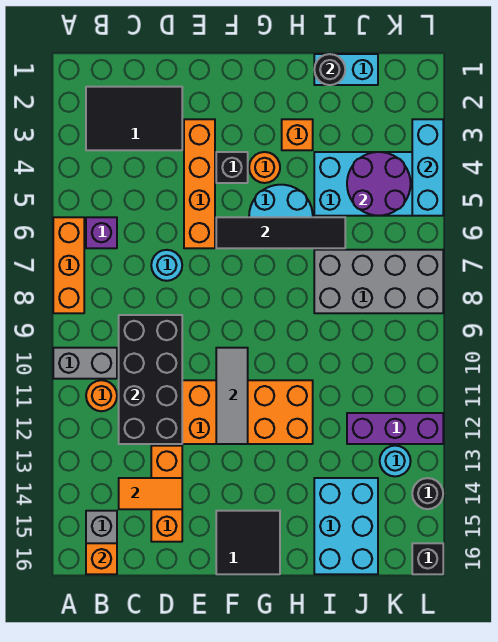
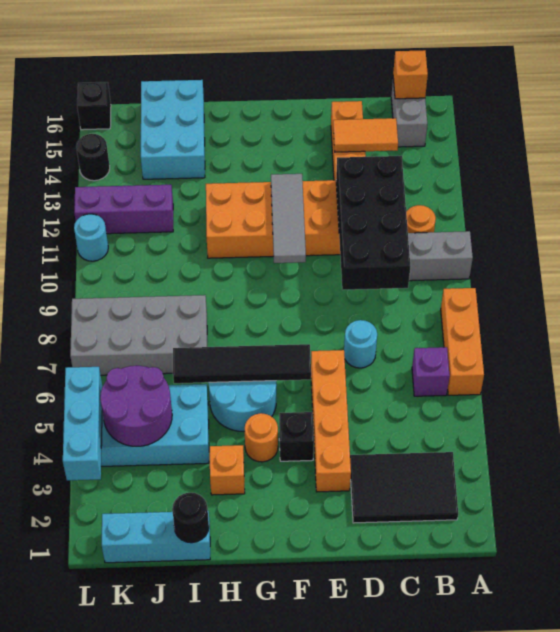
black 2x2 tile [216,511,280,574] -> none
cyan 1x2 brick [314,54,378,85] -> cyan 1x3 brick [102,511,210,563]
cyan 1x1 round brick [380,446,411,476] -> cyan 1x1 round brick moved to [74,214,108,261]

